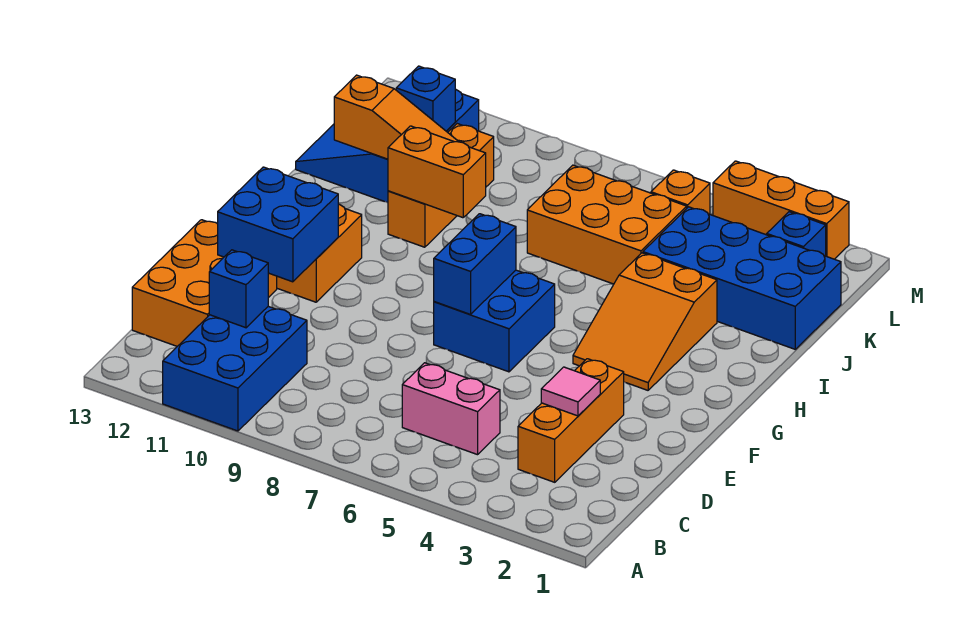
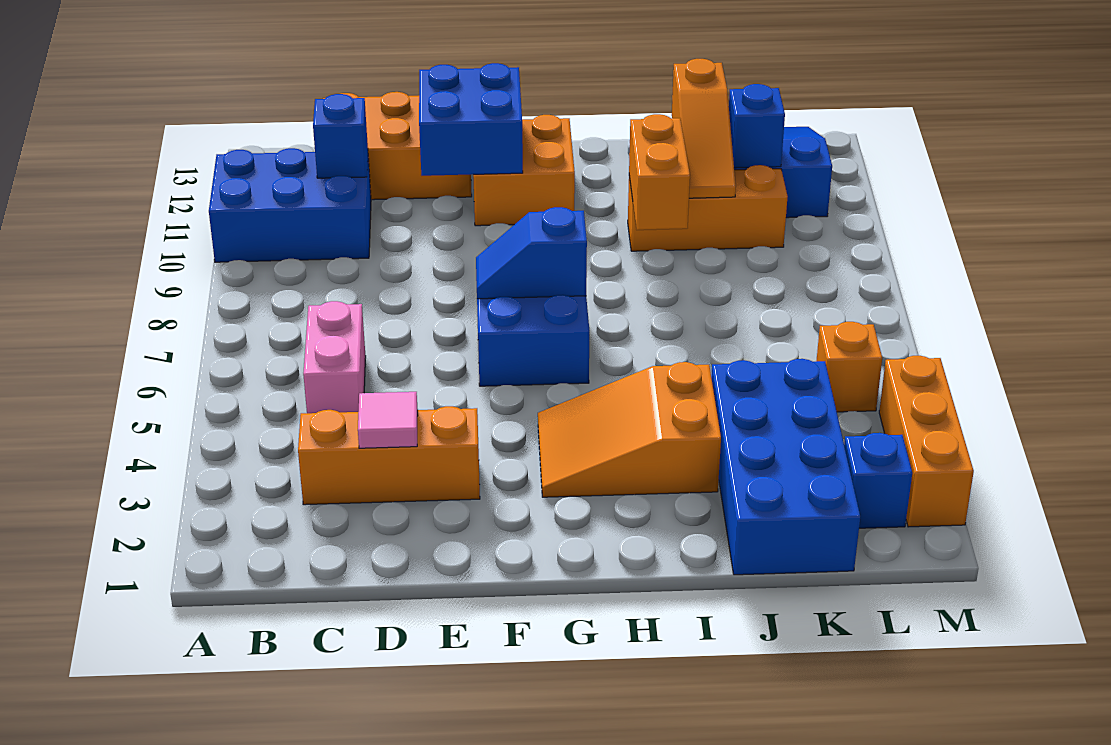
blue 1x2 brick [434,214,516,314] -> blue 1x2 slope [476,207,587,299]
orange 2x3 brick [527,165,687,284] -> none

